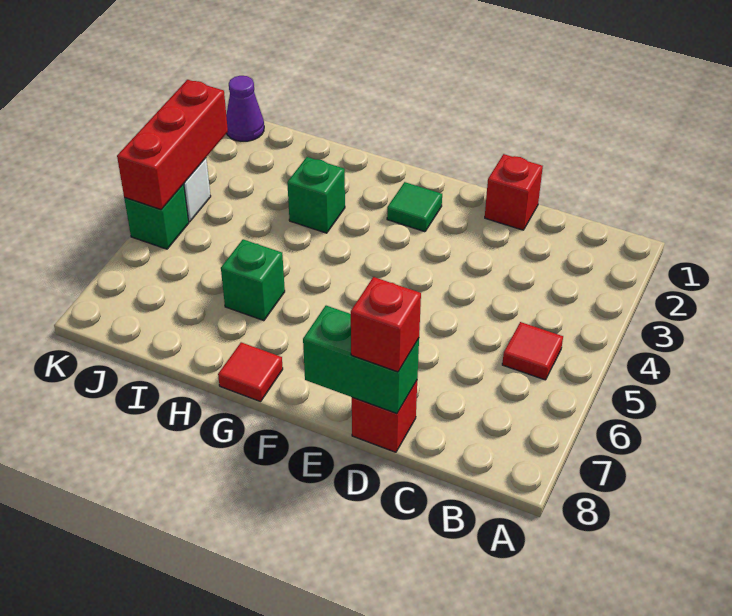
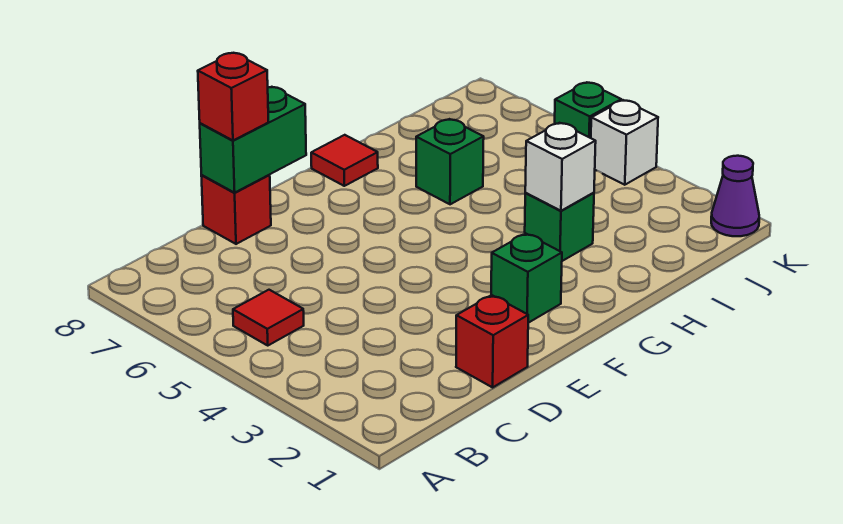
green 1x1 tile [387,182,442,232] -> green 1x1 brick [491,234,562,323]
none -> white 1x1 brick [525,123,596,211]
red 1x3 brick [117,80,228,210] -> none

